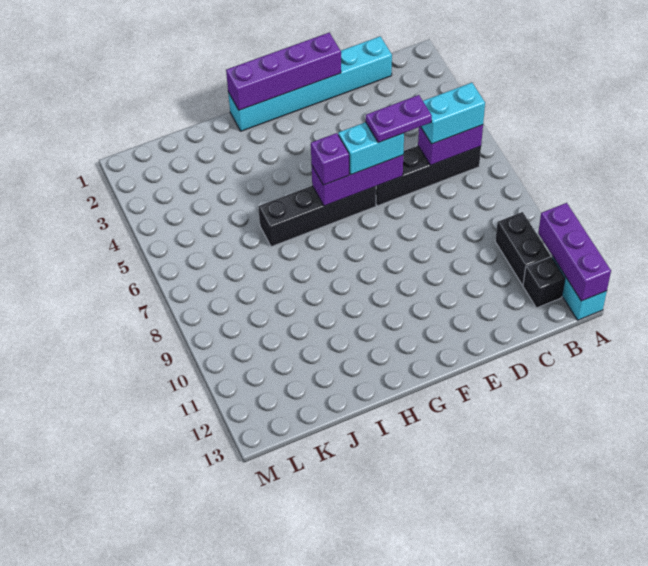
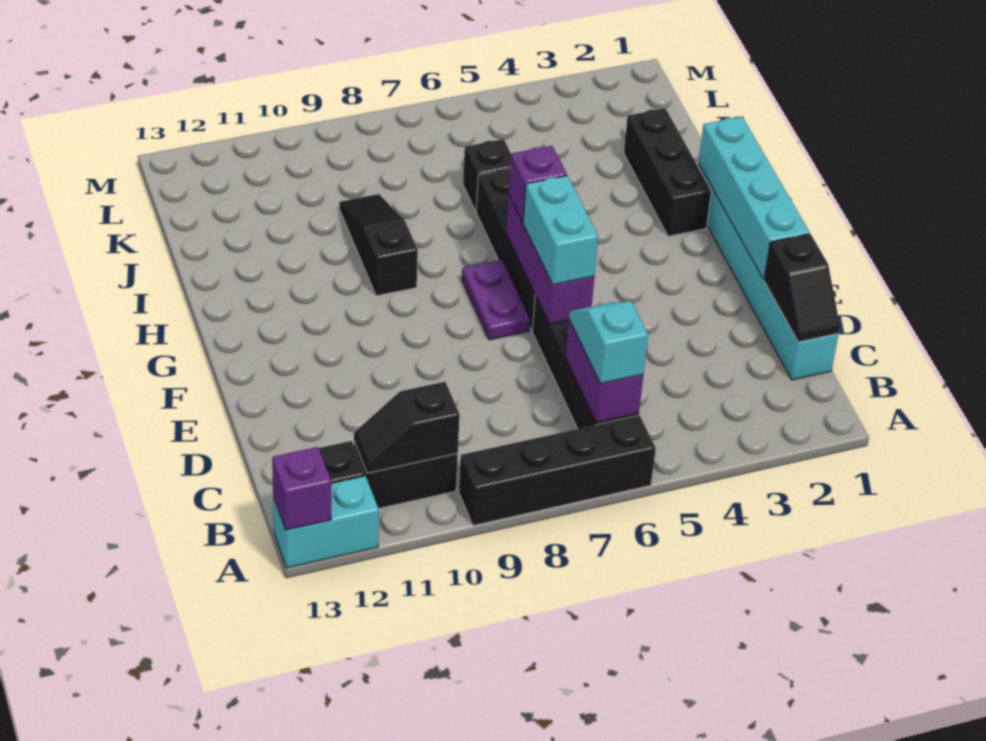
none -> black 1x4 brick [459,416,656,526]
purple 1x3 brick [538,203,611,301] -> purple 1x1 brick [272,447,331,530]
cyan 1x2 brick [421,83,485,144] -> cyan 1x2 slope [569,302,648,383]
none -> black 1x2 slope [354,382,460,473]
none -> black 1x2 slope [764,234,840,342]
purple 1x2 plate [366,95,432,143] -> purple 1x2 plate moved to [462,260,530,340]
purple 1x4 brick [226,33,341,110] -> cyan 1x4 brick [698,117,810,279]
none -> black 1x3 brick [624,108,711,236]
none -> black 1x3 slope [339,194,418,296]
none -> black 1x1 brick [463,139,511,211]

